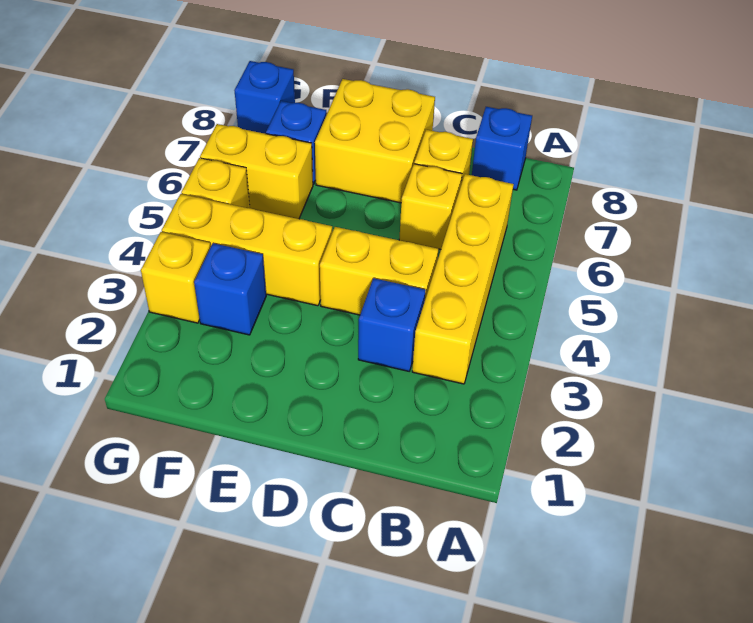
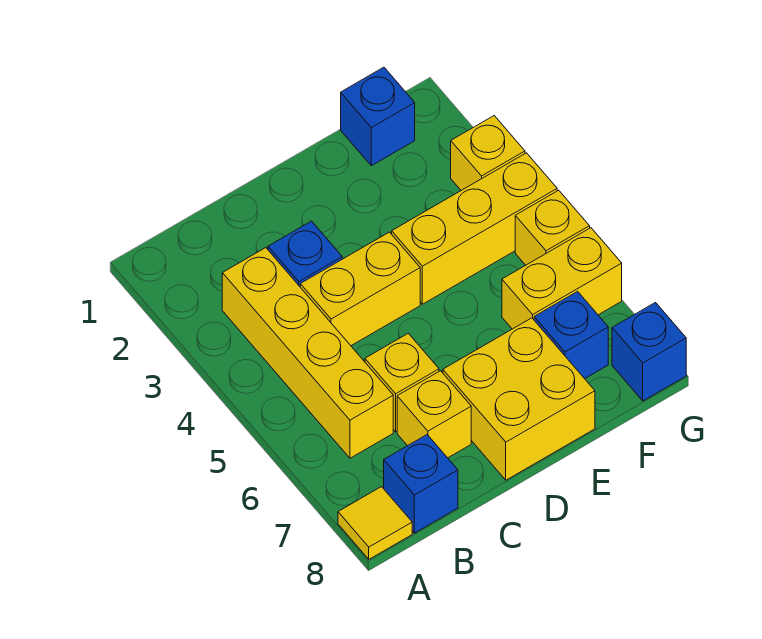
none -> yellow 1x1 tile [338,487,412,559]
blue 1x1 brick [194,243,266,335] -> blue 1x1 brick moved to [341,67,415,166]

